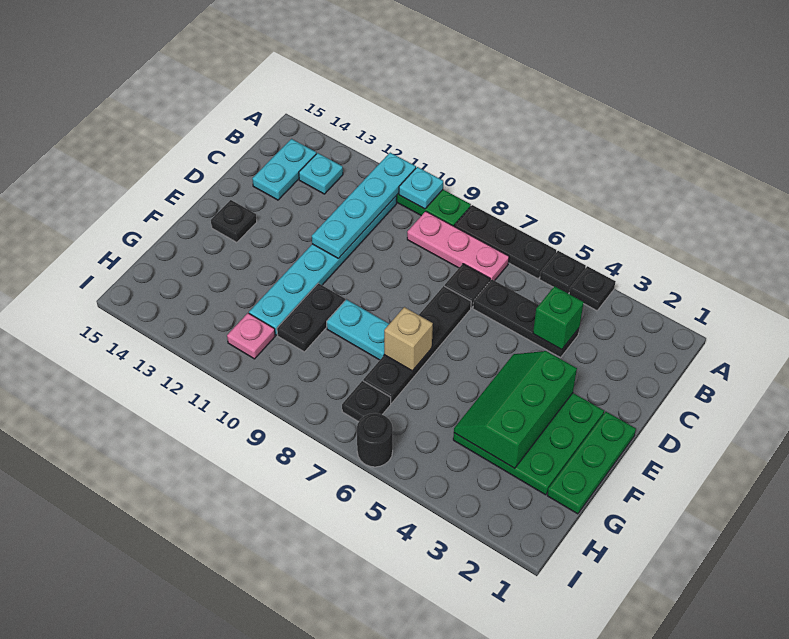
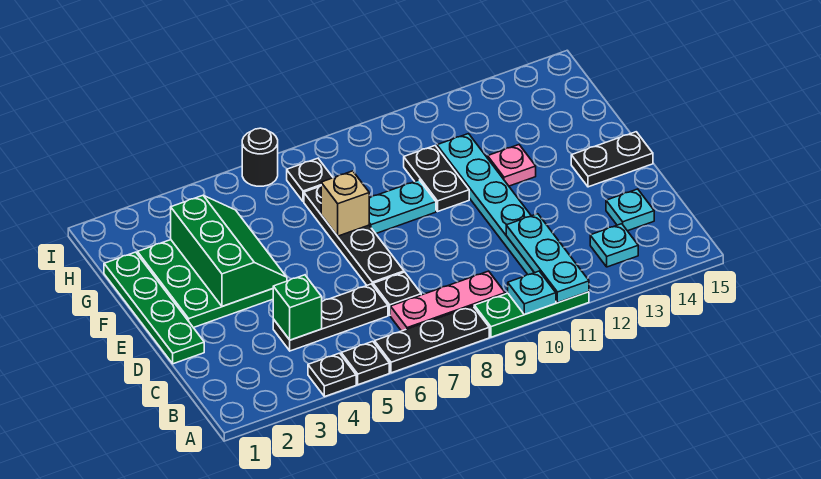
cyan 1x4 plate [312,153,416,259] -> cyan 1x3 plate [506,214,589,303]
cyan 1x2 plate [252,139,316,200] -> cyan 1x1 plate [606,189,654,231]
green 1x3 plate [547,412,636,514] -> green 1x4 plate [104,252,204,364]
black 1x1 plate [211,200,257,242] -> black 1x2 plate [571,132,653,187]
pink 1x1 plate [227,313,275,359] -> pink 1x1 plate moved to [488,145,536,186]

